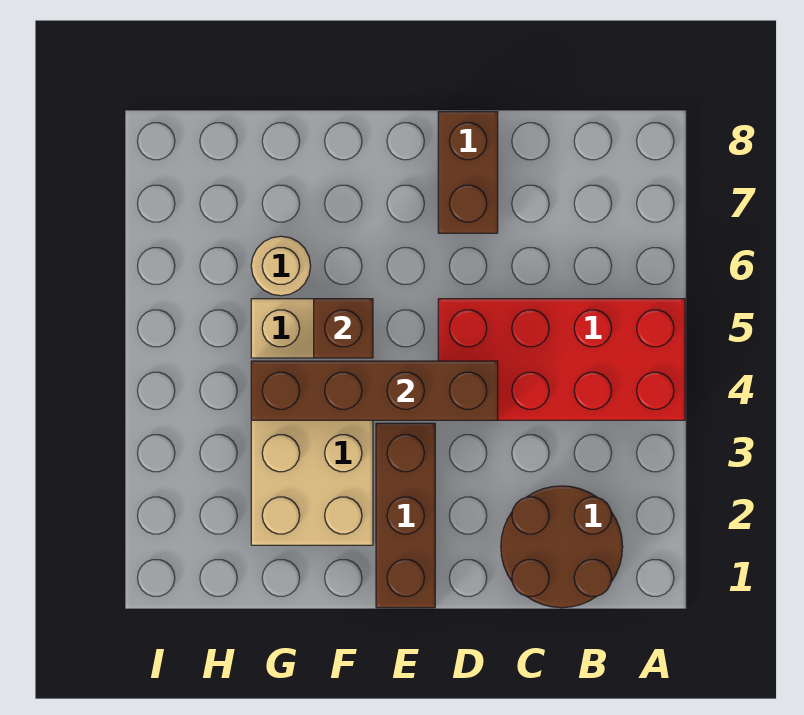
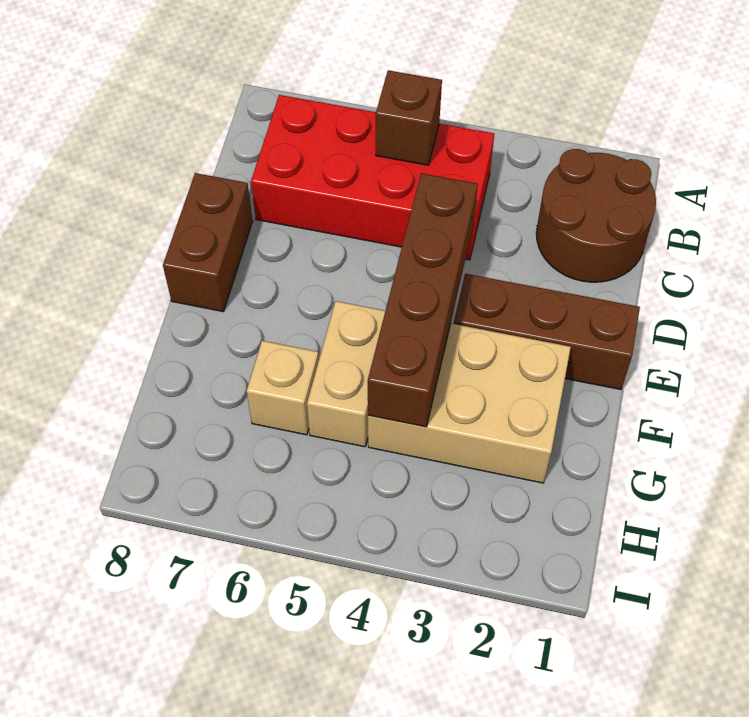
red 2x4 brick [438,299,685,420] -> red 2x4 brick turned to [251,95,494,260]
brown 1x2 brick [438,112,498,233] -> brown 1x2 brick turned to [163,173,253,312]
brown 1x1 brick [314,299,373,358] -> brown 1x1 brick moved to [376,70,442,165]
tan 1x1 round brick [251,236,311,296] -> tan 1x1 brick [247,341,319,435]

